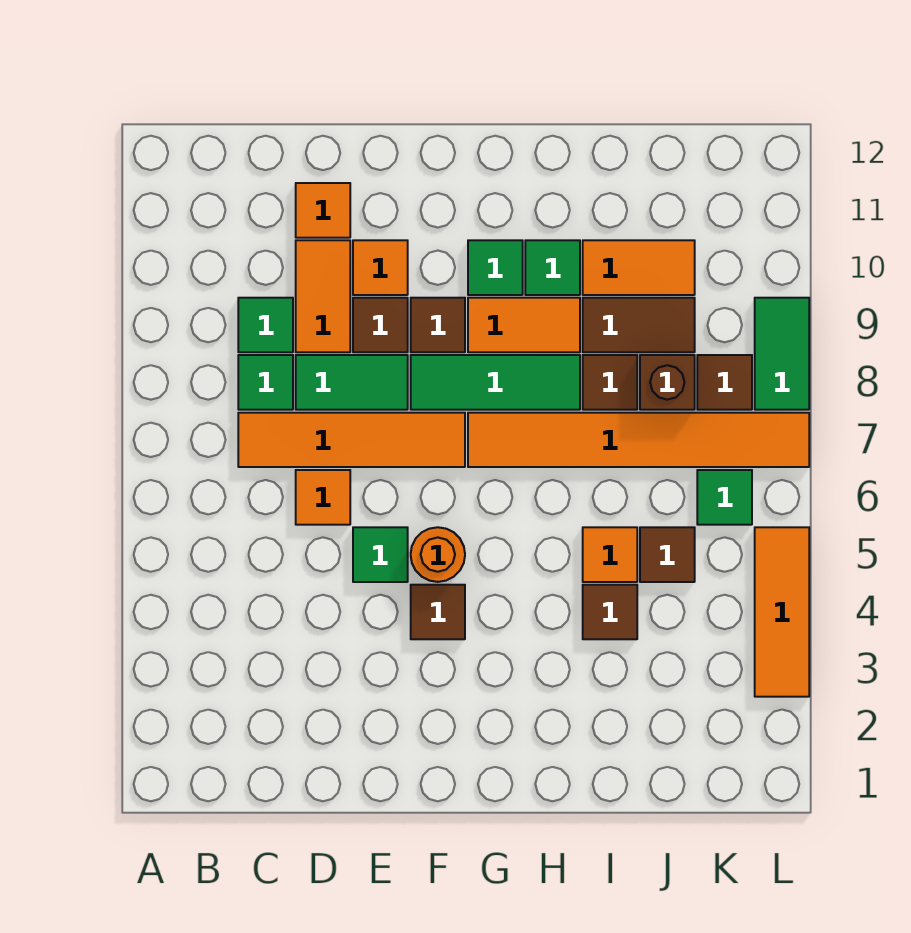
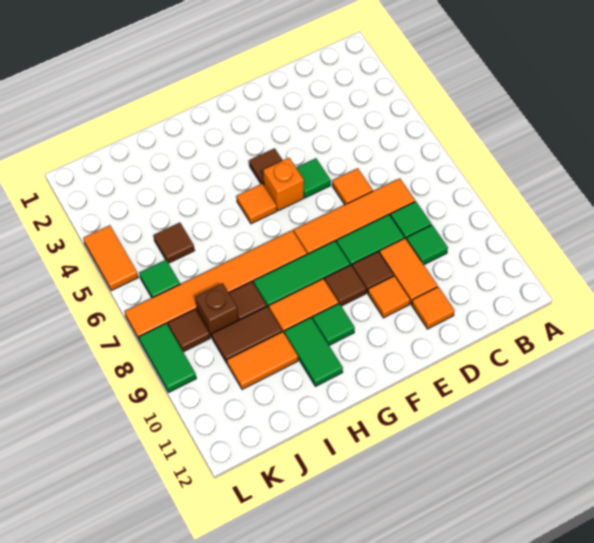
orange 1x1 round brick [411,527,465,582] -> orange 1x1 brick [263,158,304,211]
green 1x1 tile [525,240,580,295] -> green 1x2 tile [284,318,343,386]
brown 1x1 tile [583,585,637,639] -> none
orange 1x1 tile [583,527,637,582] -> orange 1x1 tile moved to [237,184,277,224]
orange 1x3 tile [755,527,809,697] -> orange 1x2 tile [83,225,138,291]

